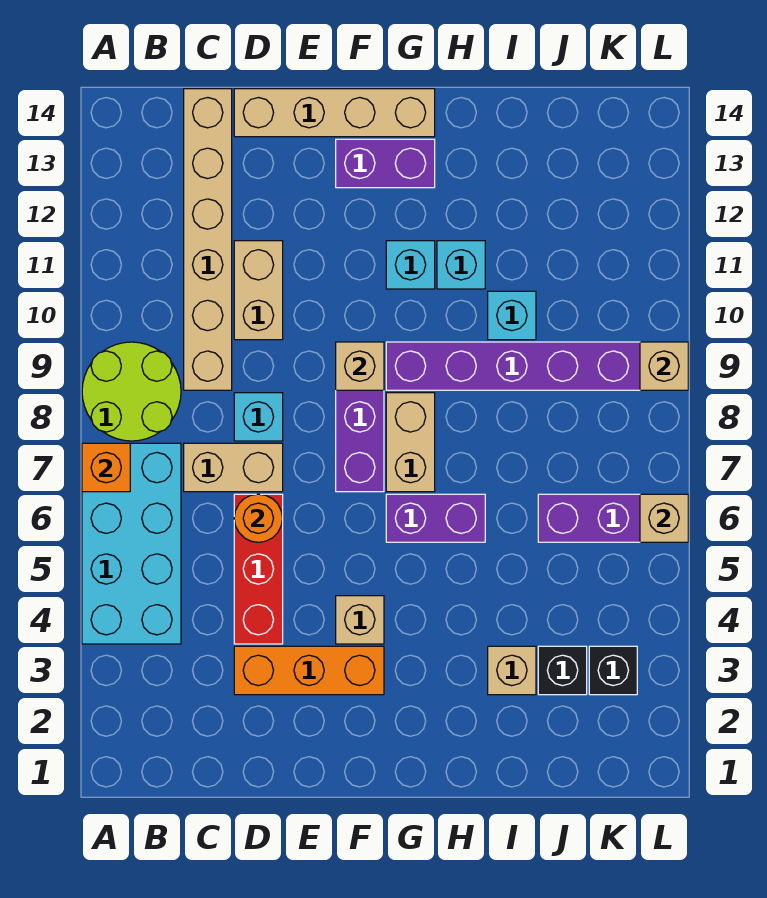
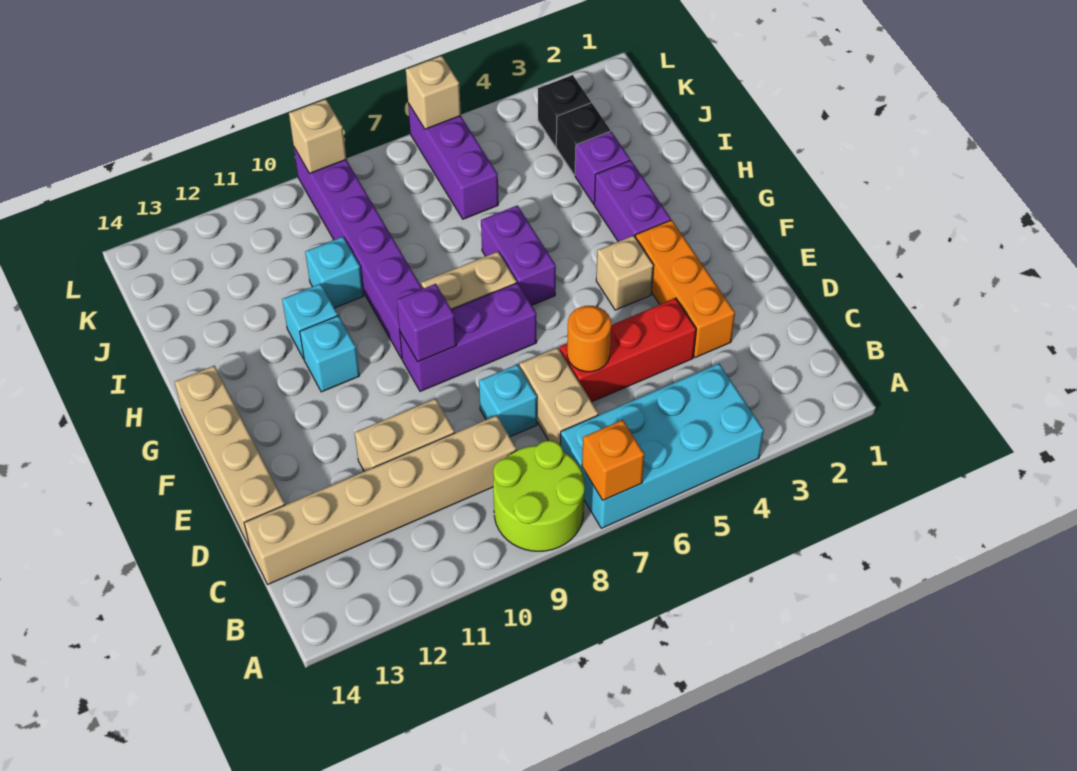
tan 1x1 brick [336,342,384,390] -> purple 1x1 brick [397,284,456,362]
purple 1x2 brick [336,139,435,188] -> purple 1x2 brick moved to [594,160,671,242]
tan 1x1 brick [488,646,536,695] -> purple 1x1 brick [575,131,630,204]

